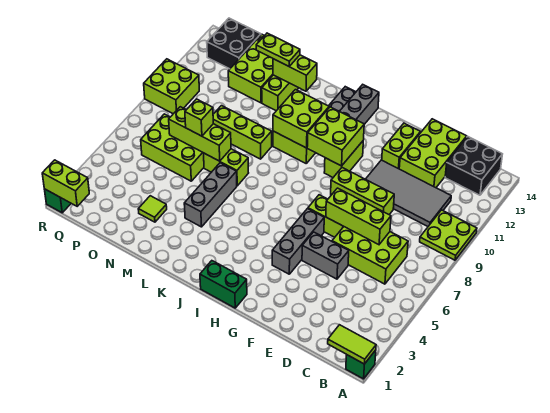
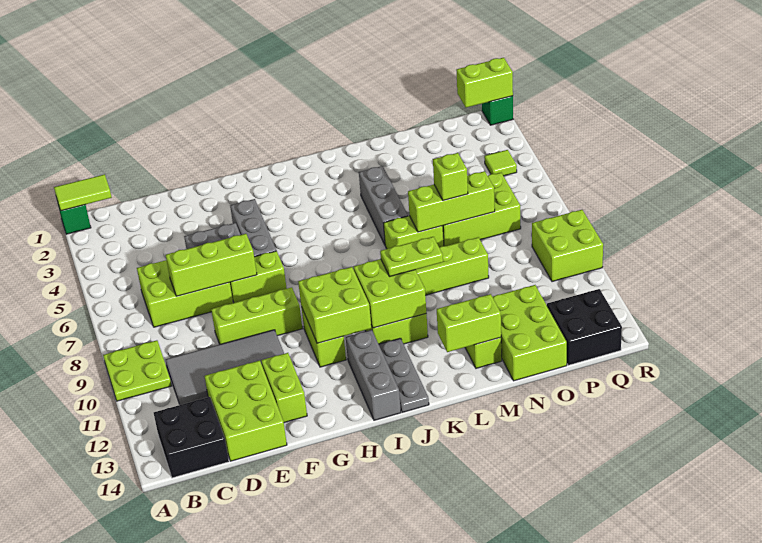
green 1x2 brick [200,261,247,308] -> none
lime 1x2 plate [256,33,300,66] -> lime 1x2 plate moved to [380,237,443,277]
lime 1x1 tile [138,196,167,222] -> lime 1x1 tile moved to [484,150,517,176]

